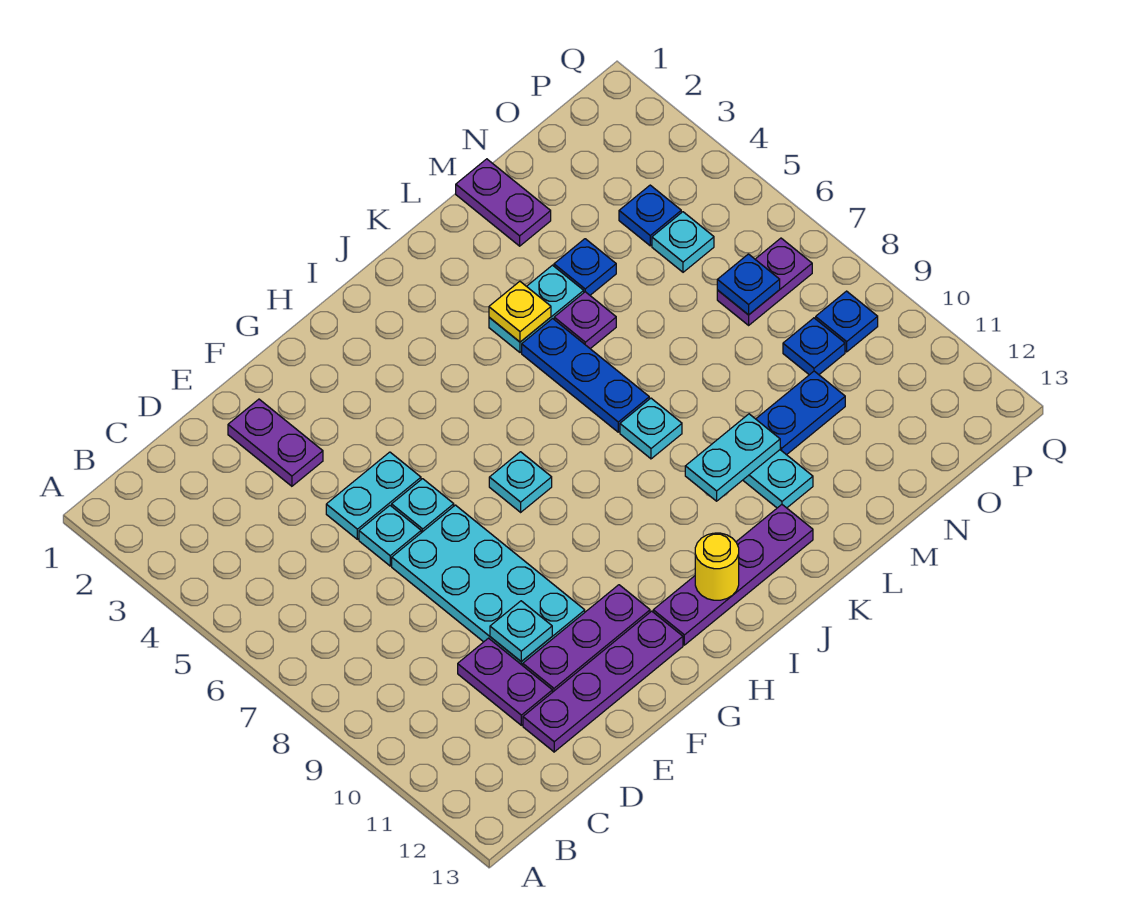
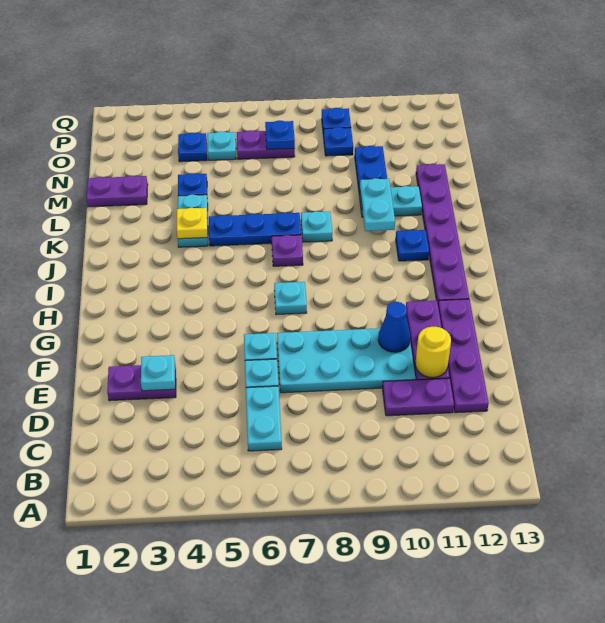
cyan 1x2 plate [326,452,421,539] -> cyan 1x2 plate moved to [246,386,282,451]
cyan 1x1 plate [490,601,552,662] -> cyan 1x1 plate moved to [141,355,175,391]
none -> blue 1x1 cone [378,302,410,352]
purple 1x4 plate [653,505,813,645] -> purple 1x6 plate [416,164,469,302]
yellow 1x1 round brick [695,533,739,600] -> yellow 1x1 round brick moved to [415,327,451,378]
none -> blue 1x1 plate [396,230,429,261]
purple 1x1 plate [554,292,616,349] -> purple 1x1 plate moved to [272,235,303,266]
purple 1x2 plate [717,238,812,325] -> purple 1x2 plate turned to [237,130,295,159]

